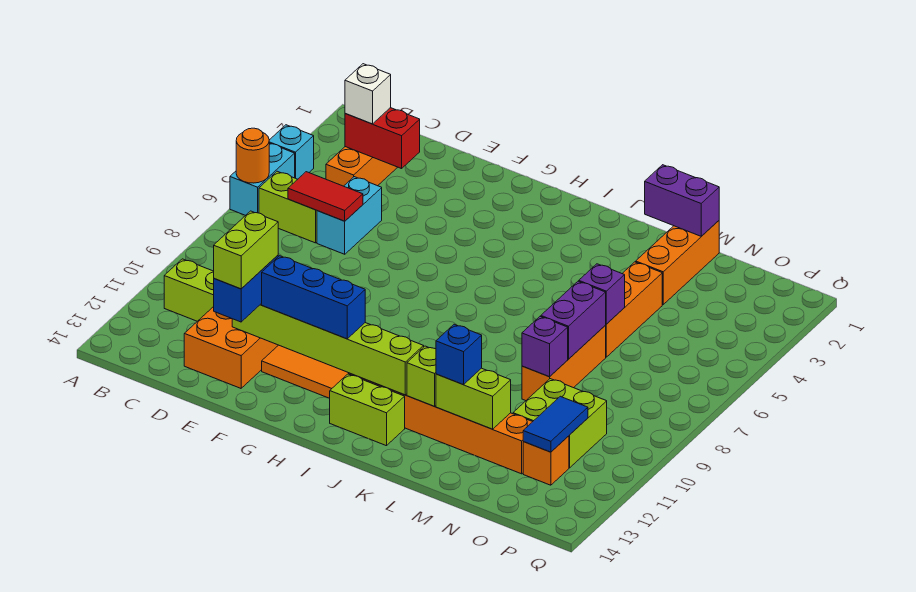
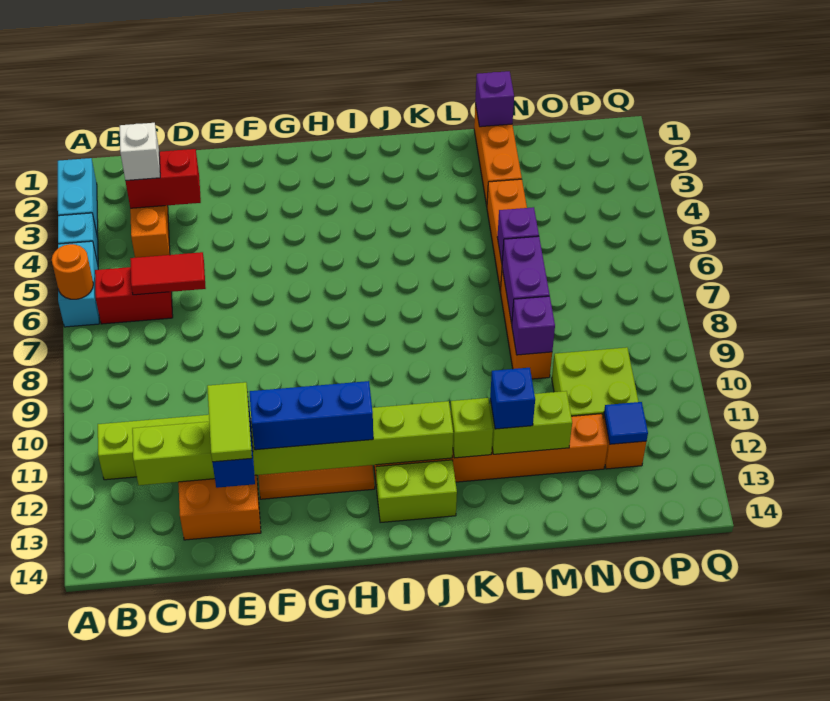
lime 1x2 brick [259,171,317,243] -> red 1x2 brick [95,267,173,324]
cyan 1x2 brick [317,177,382,254] -> cyan 1x2 brick moved to [58,158,98,236]
lime 1x6 brick [232,303,424,395] -> lime 1x8 brick [132,401,453,485]
lime 1x2 brick [214,211,278,289] -> lime 1x2 tile [207,382,252,462]
purple 1x2 brick [645,165,719,236] -> purple 1x1 brick [475,71,514,127]
blue 1x2 tile [523,396,588,452] -> blue 1x1 tile [604,402,648,444]

